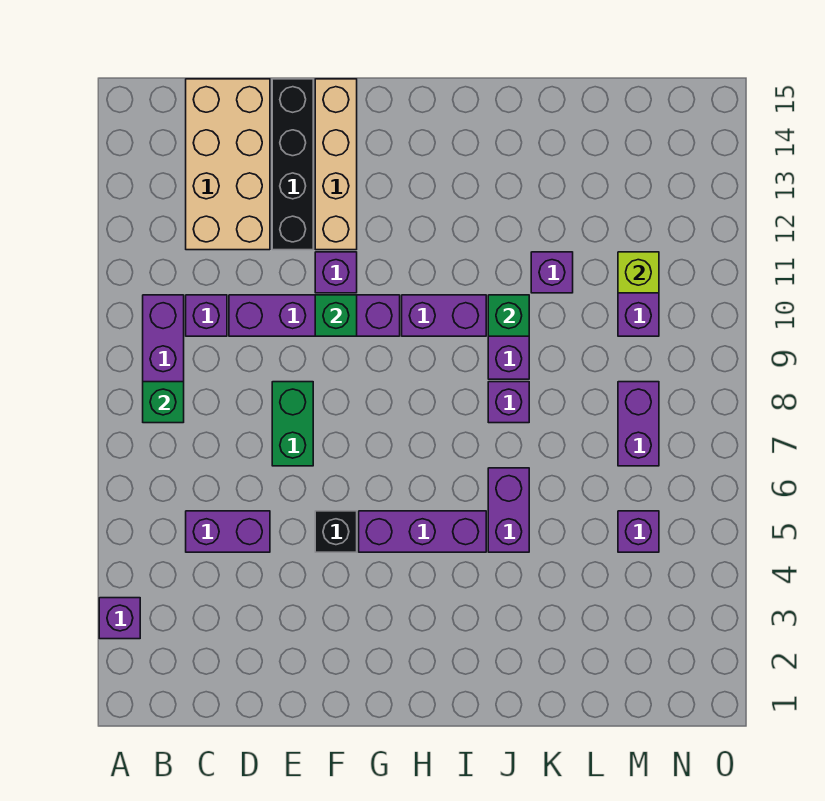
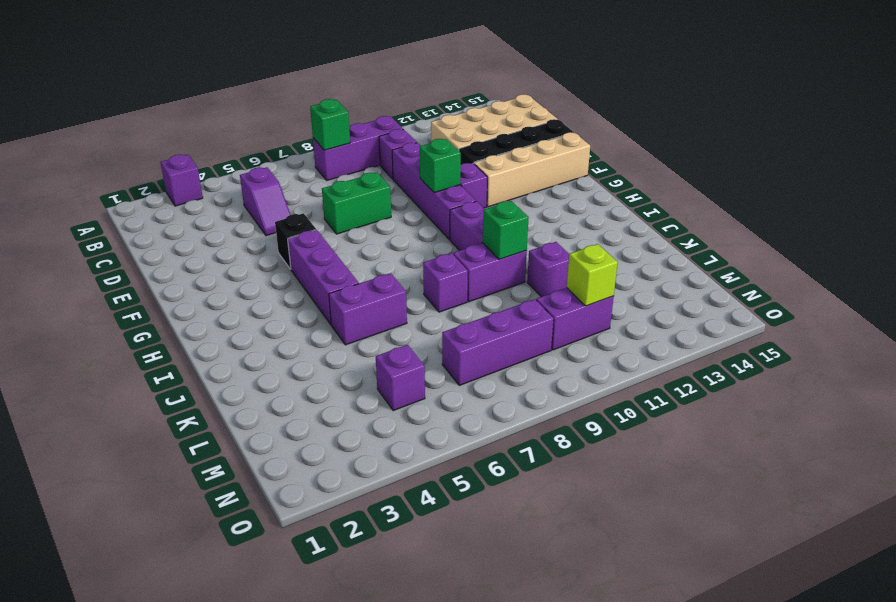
purple 1x2 brick [186,511,270,552] -> purple 1x2 slope [240,167,291,236]
purple 1x2 brick [618,382,659,466] -> purple 1x3 brick [442,299,554,385]

